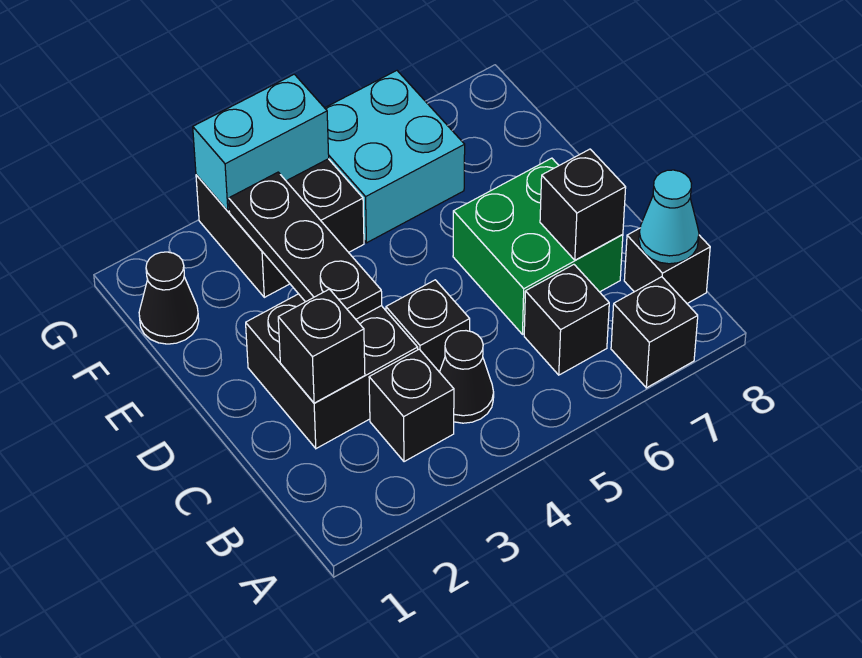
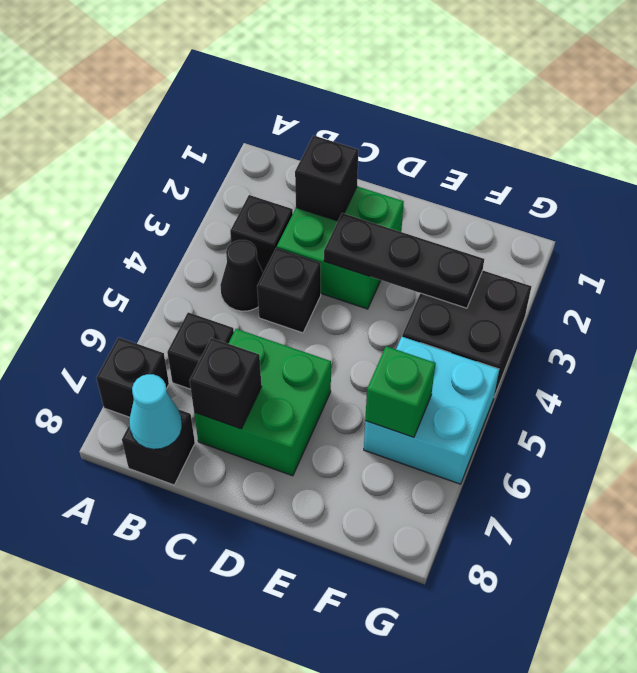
black 2x2 brick [246,294,418,449] -> green 2x2 brick [277,186,404,309]
black 1x1 cone [139,252,199,344] -> none
none -> green 1x1 brick [365,346,435,437]
cyan 1x2 brick [193,74,329,211] -> none

